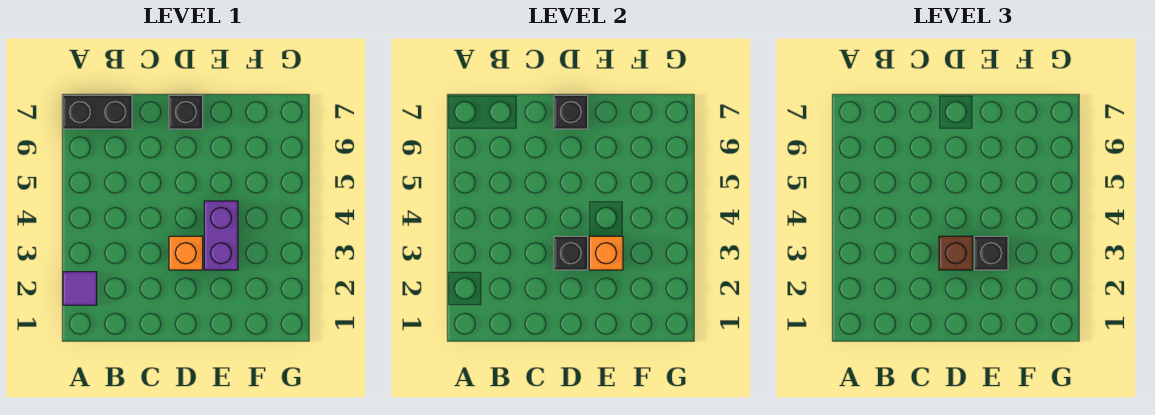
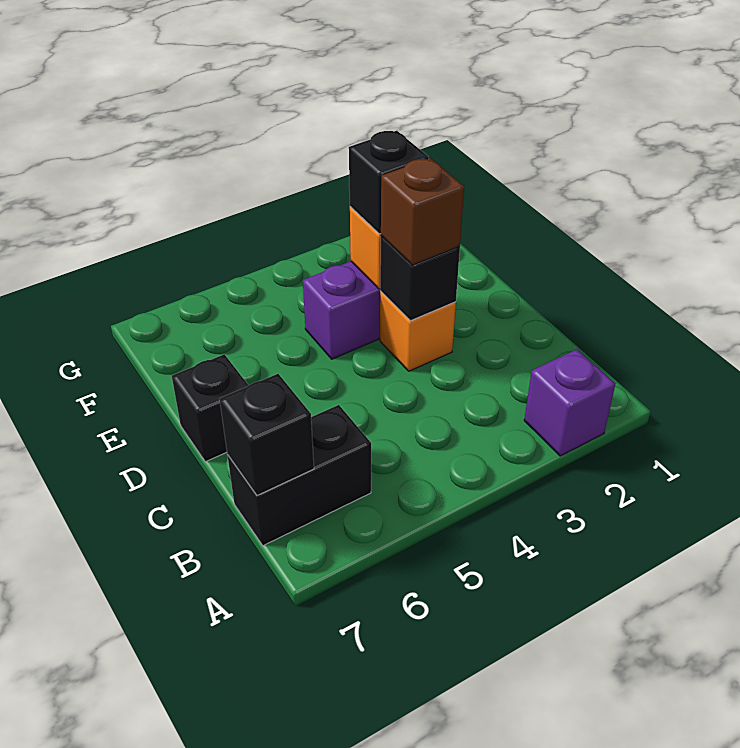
purple 1x1 tile [63,272,97,305] -> purple 1x1 brick [524,349,615,456]
black 1x2 brick [63,95,132,129] -> black 1x2 brick turned to [227,405,371,546]
black 1x1 brick [554,95,588,129] -> black 1x1 brick moved to [220,374,314,495]

